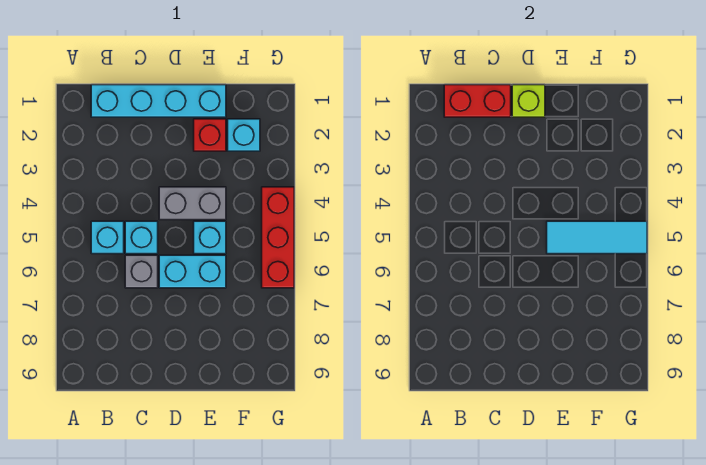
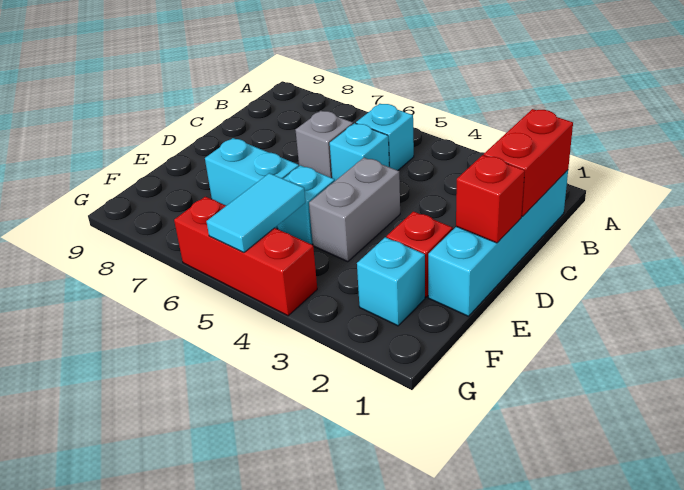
lime 1x1 brick [512,85,545,117] -> red 1x1 brick [456,155,525,243]
cyan 1x2 brick [159,255,226,288] -> cyan 1x2 brick turned to [205,138,299,229]
cyan 1x3 tile [547,221,647,254] -> cyan 1x2 tile [206,173,306,252]

